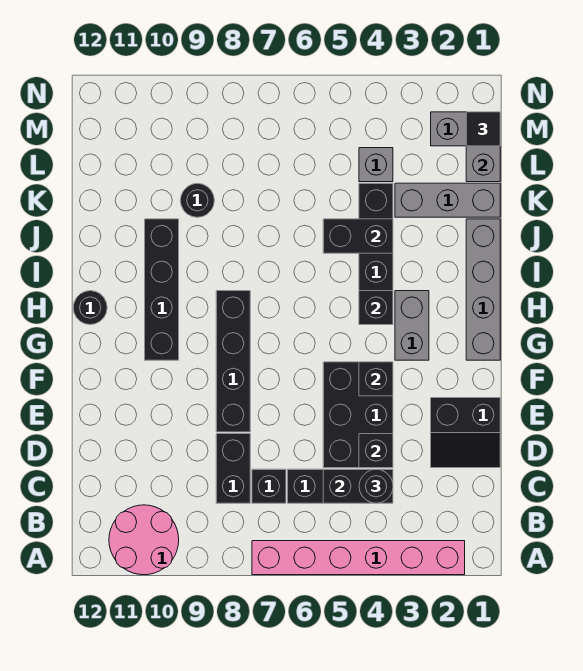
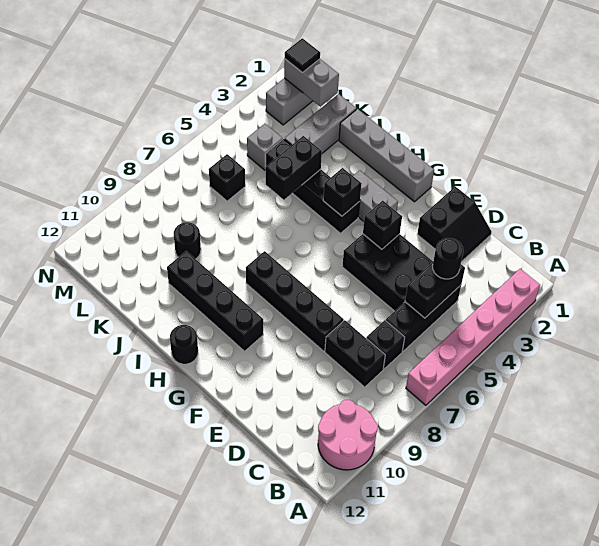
black 1x1 brick [359,434,393,468] -> black 1x1 brick moved to [209,154,245,201]

